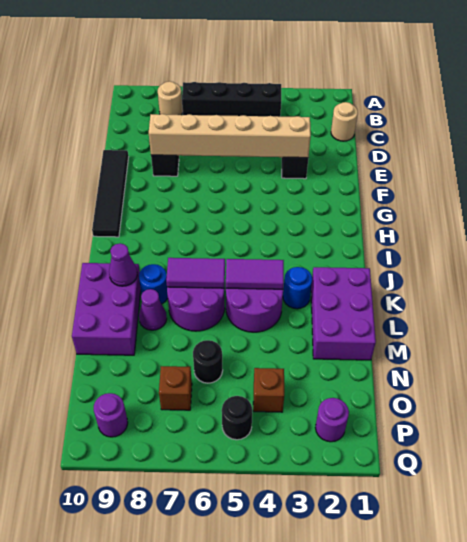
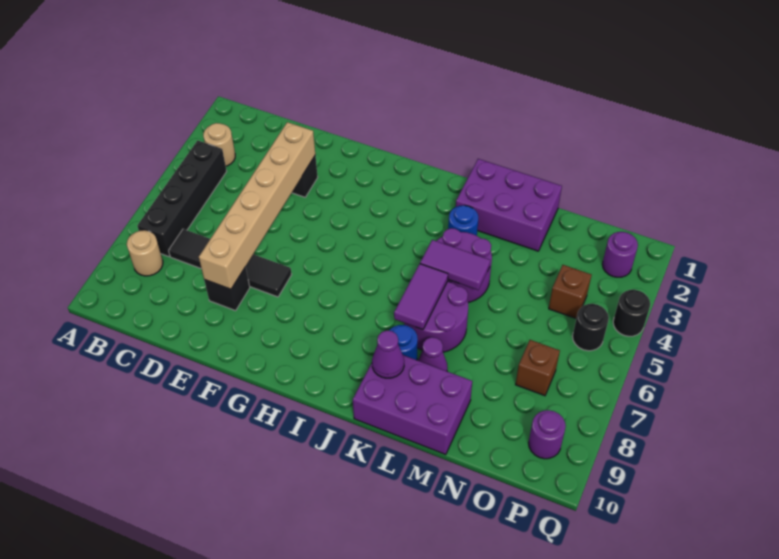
tan 1x1 round brick [331,102,358,141] -> tan 1x1 round brick moved to [203,123,235,166]
black 1x4 tile [92,150,129,237] -> black 1x4 tile moved to [169,229,292,297]
purple 1x2 tile [226,259,284,289] -> purple 1x2 tile turned to [420,240,490,290]
black 1x1 round brick [193,340,223,383] -> black 1x1 round brick moved to [613,290,650,336]

